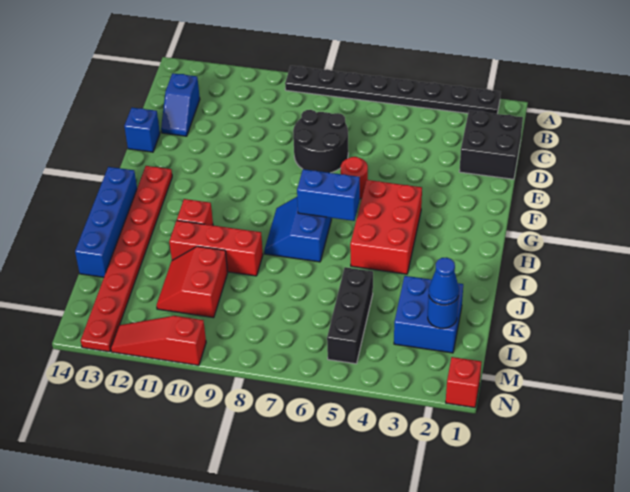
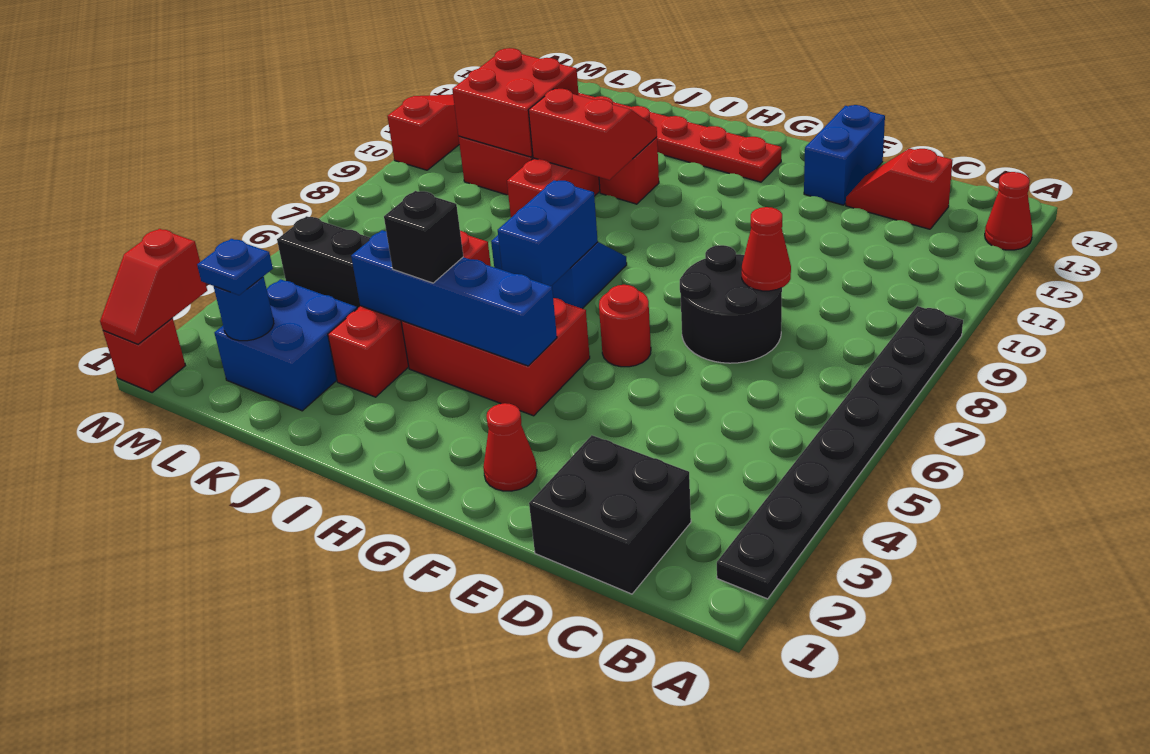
none -> red 1x1 cone [985,172,1033,250]
blue 1x2 slope [161,73,200,136] -> red 1x2 slope [846,149,953,229]
none -> red 1x1 cone [742,207,791,291]
blue 1x1 brick [124,108,160,152] -> blue 1x2 brick [804,105,885,205]
none -> red 1x1 cone [483,403,537,491]
blue 1x4 brick [75,167,137,277] -> blue 1x4 brick moved to [351,230,557,366]
none -> black 1x1 brick [384,191,463,283]
none -> red 2x2 slope [528,89,657,180]
none -> red 1x4 brick [328,231,491,397]
none -> red 2x2 brick [452,48,579,157]
blue 1x1 cone [429,257,459,305] -> blue 1x1 plate [197,239,273,295]
none -> red 1x2 slope [100,229,207,344]

